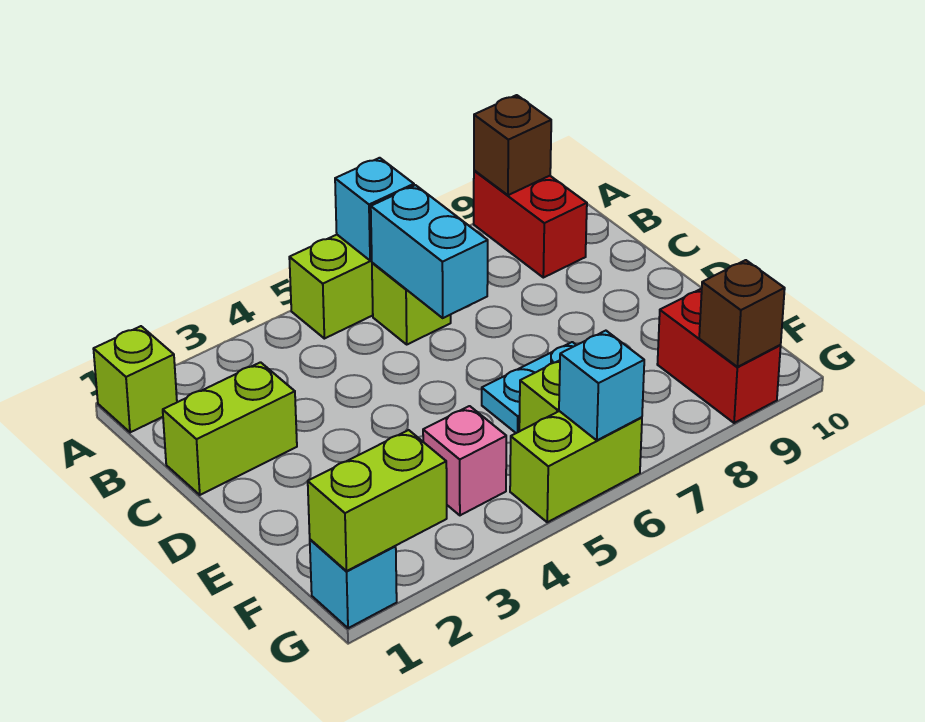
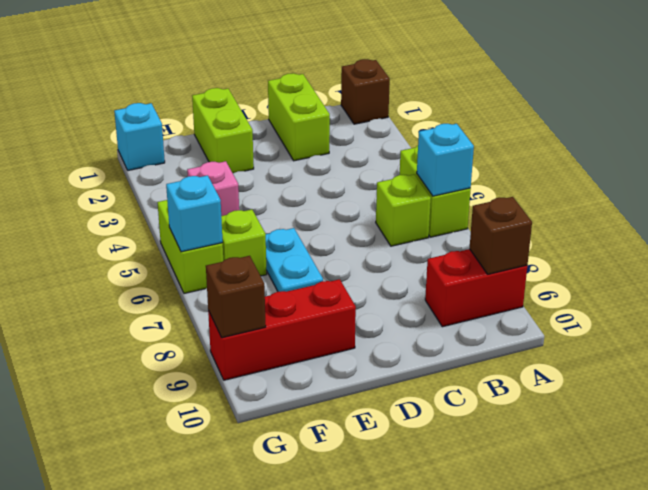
lime 1x1 brick [94,326,177,432] -> brown 1x1 brick [341,59,390,124]
cyan 1x2 brick [371,185,488,318] -> none
red 1x2 brick [657,289,781,423] -> red 1x3 brick [208,279,356,380]
lime 1x2 brick [308,430,447,571] -> lime 1x2 brick moved to [192,88,254,173]

